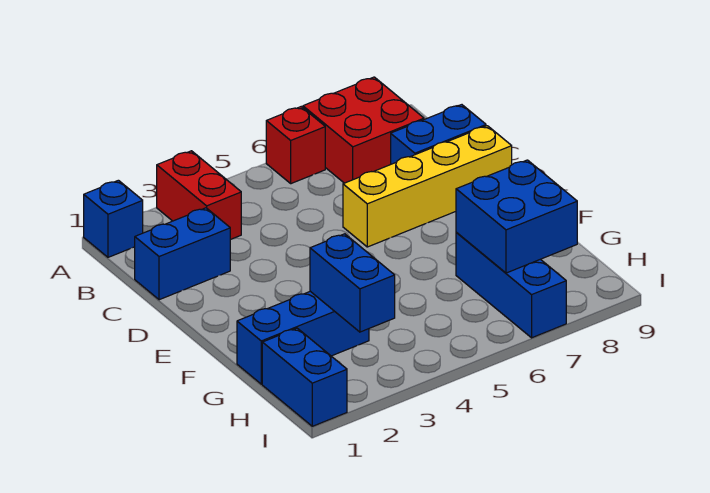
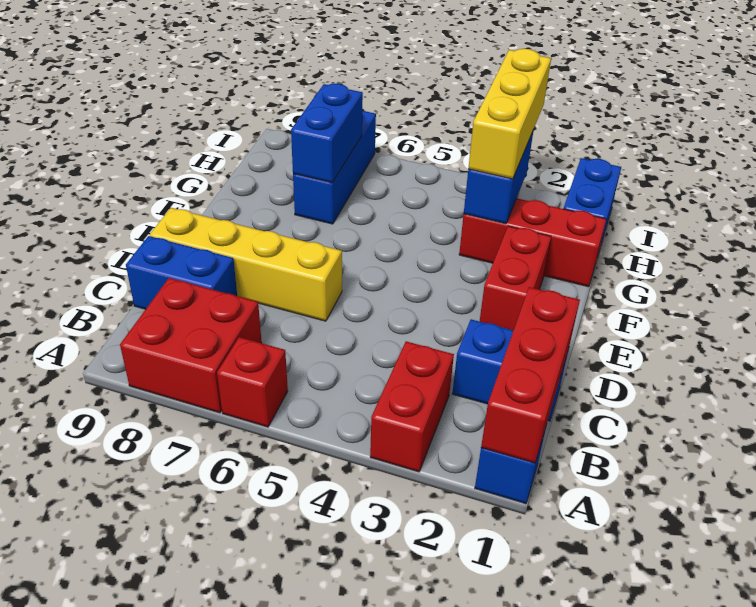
none -> red 1x3 brick [481,287,580,463]
none -> red 1x2 brick [480,226,551,330]
blue 1x3 brick [237,291,369,384] -> red 1x3 brick [459,198,606,287]
none -> yellow 1x3 brick [468,49,551,179]
blue 2x2 brick [456,160,577,273] -> blue 1x2 brick [291,84,363,183]

